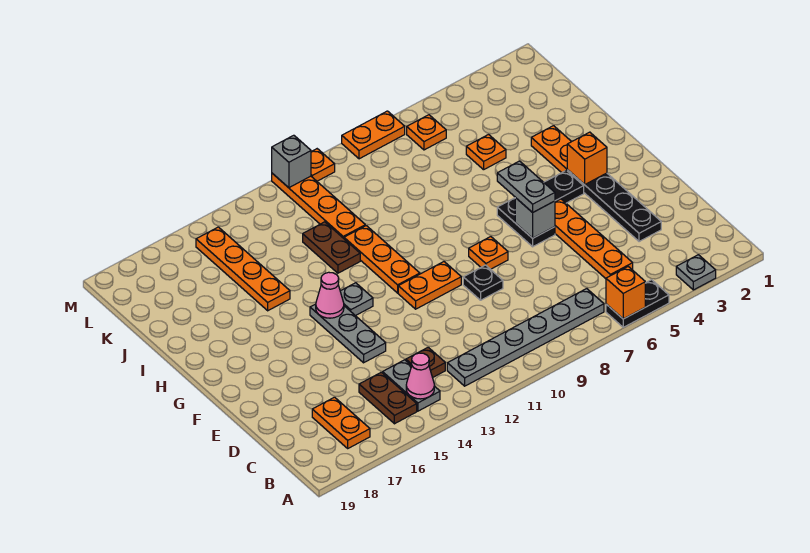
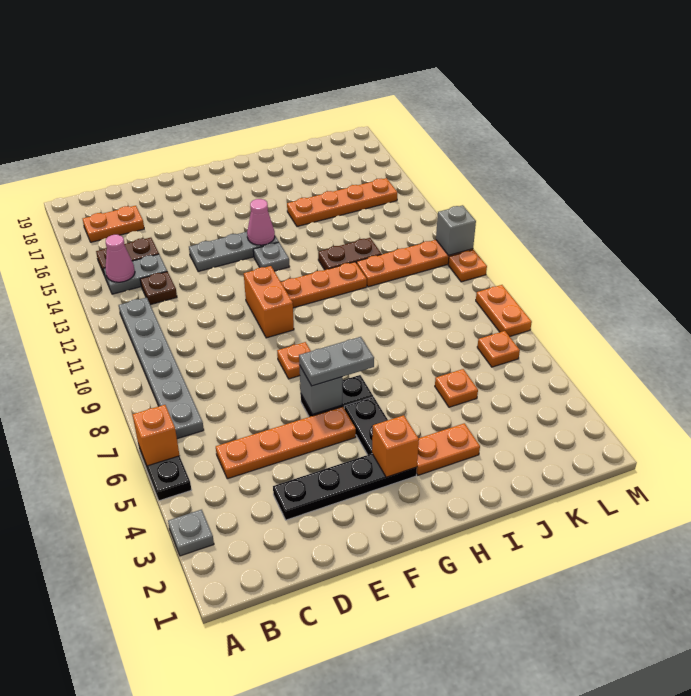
black 1x1 plate [463,265,503,300] -> none
orange 1x2 plate [398,262,461,309] -> orange 1x2 brick [244,266,294,338]

